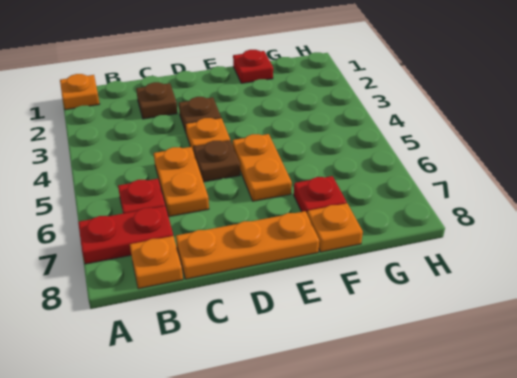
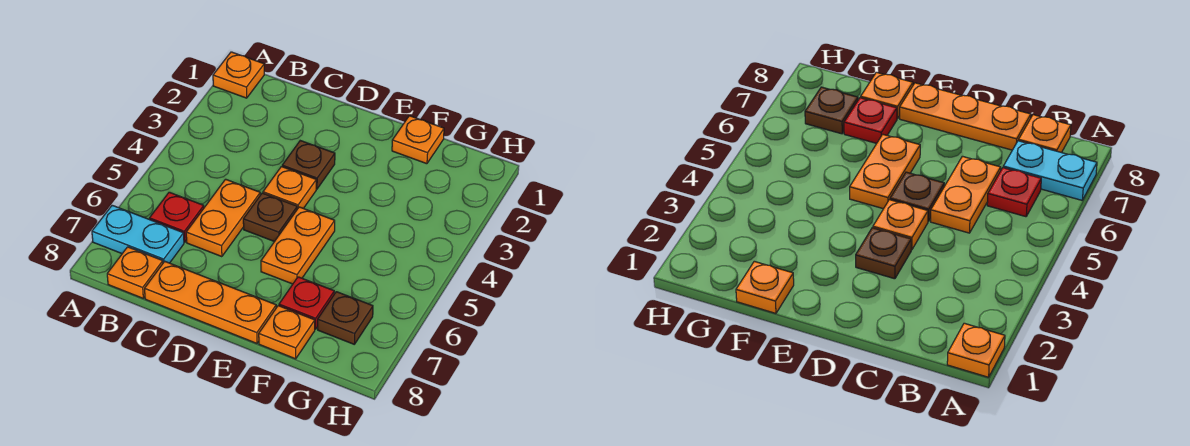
red 1x2 plate [78,206,173,264] -> cyan 1x2 plate [92,205,184,263]
brown 1x1 plate [136,82,177,119] -> brown 1x1 plate moved to [318,292,373,344]
red 1x1 plate [233,50,273,83] -> orange 1x1 plate [392,116,444,164]

